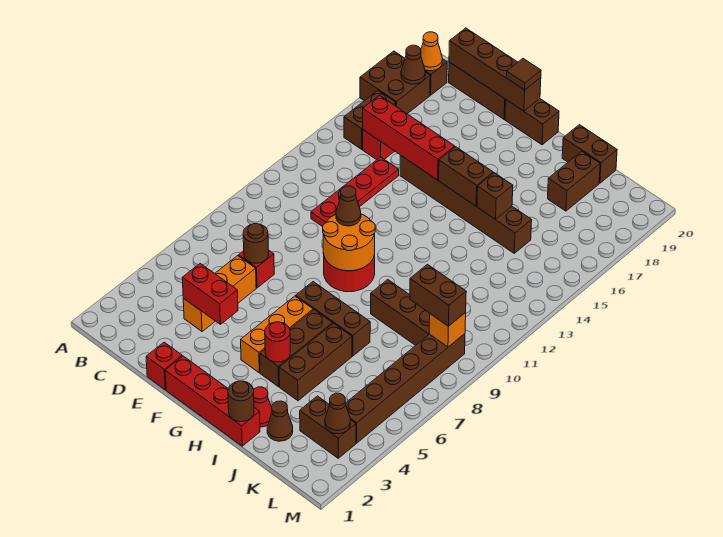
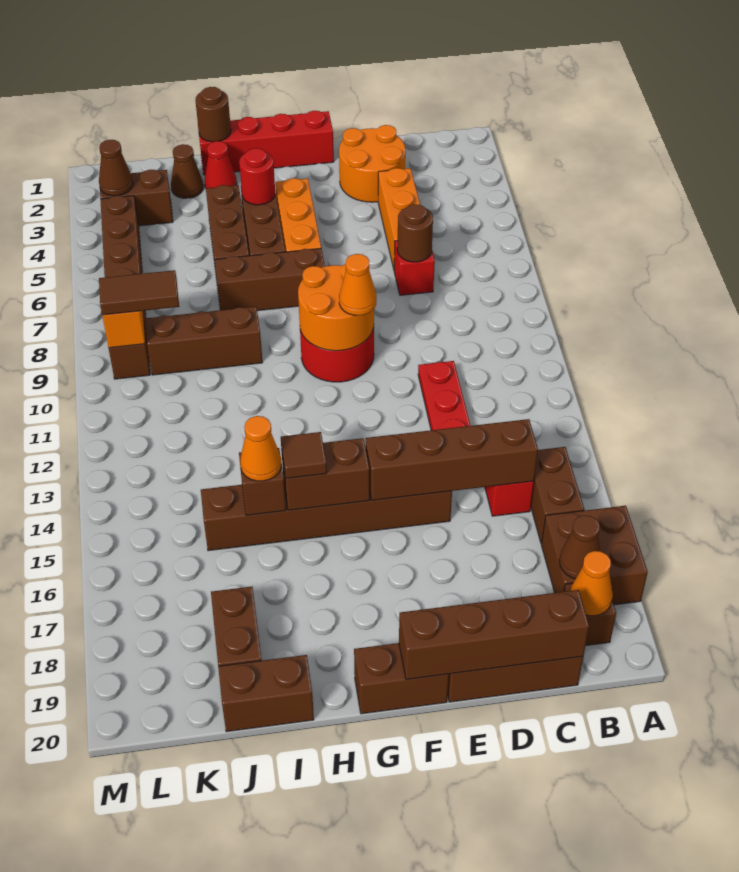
red 1x4 brick [363,95,455,180] -> brown 1x4 brick [365,419,538,500]
none -> orange 2x2 round brick [339,125,405,202]
red 1x2 brick [182,264,238,324] -> none
red 1x1 brick [146,342,182,390] -> none
brown 1x1 cone [336,186,361,226] -> orange 1x1 cone [339,254,376,315]
brown 1x1 tile [506,59,541,90] -> brown 1x1 tile moved to [281,432,327,478]
none -> orange 1x1 cone [240,416,281,481]
brown 1x2 brick [410,264,466,326] -> brown 1x2 tile [99,270,179,315]

